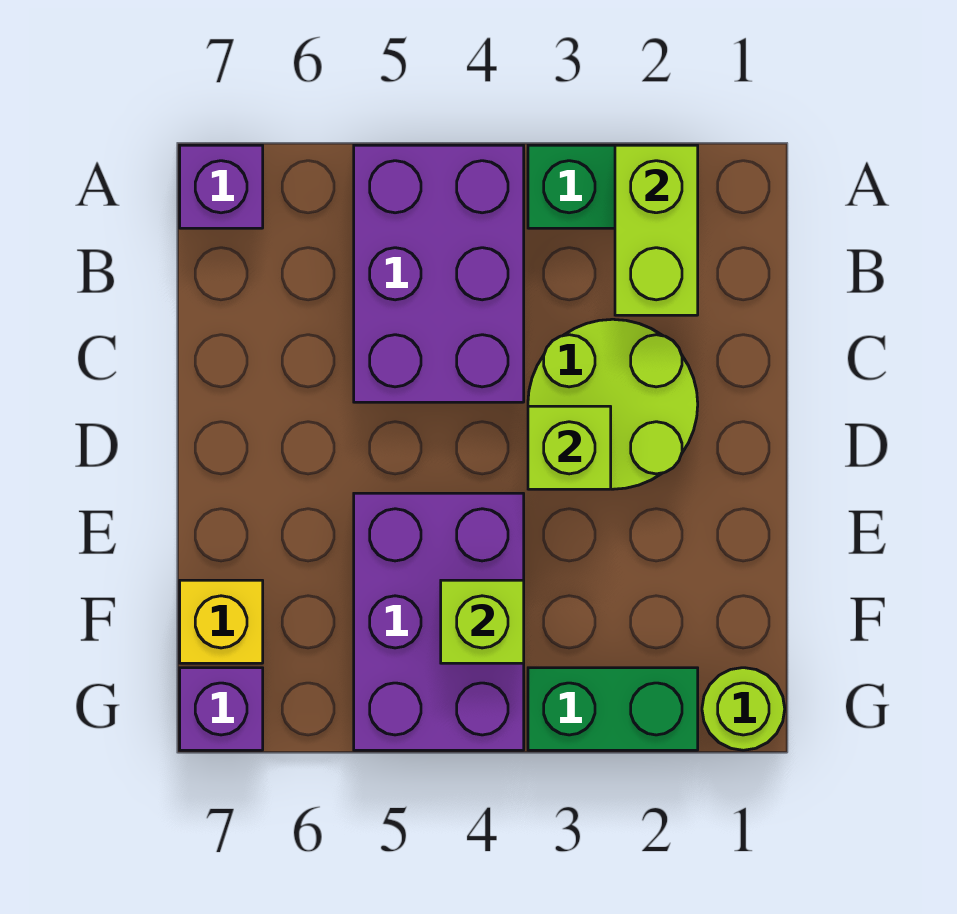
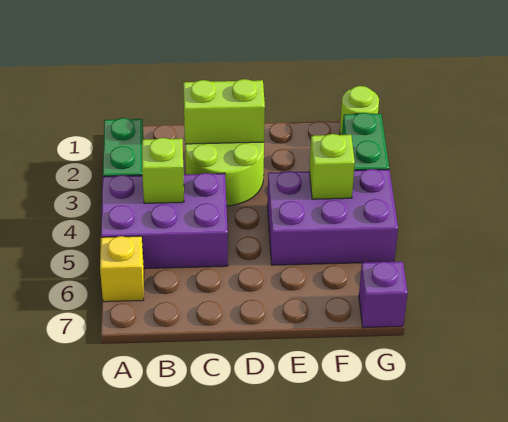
lime 1x2 brick [615,145,698,315] -> lime 1x2 brick moved to [183,79,265,144]
purple 1x1 brick [180,145,263,228] -> none
lime 1x1 brick [528,406,611,489] -> lime 1x1 brick moved to [142,138,184,203]
yellow 1x1 brick [180,580,263,663] -> yellow 1x1 brick moved to [100,236,144,302]

